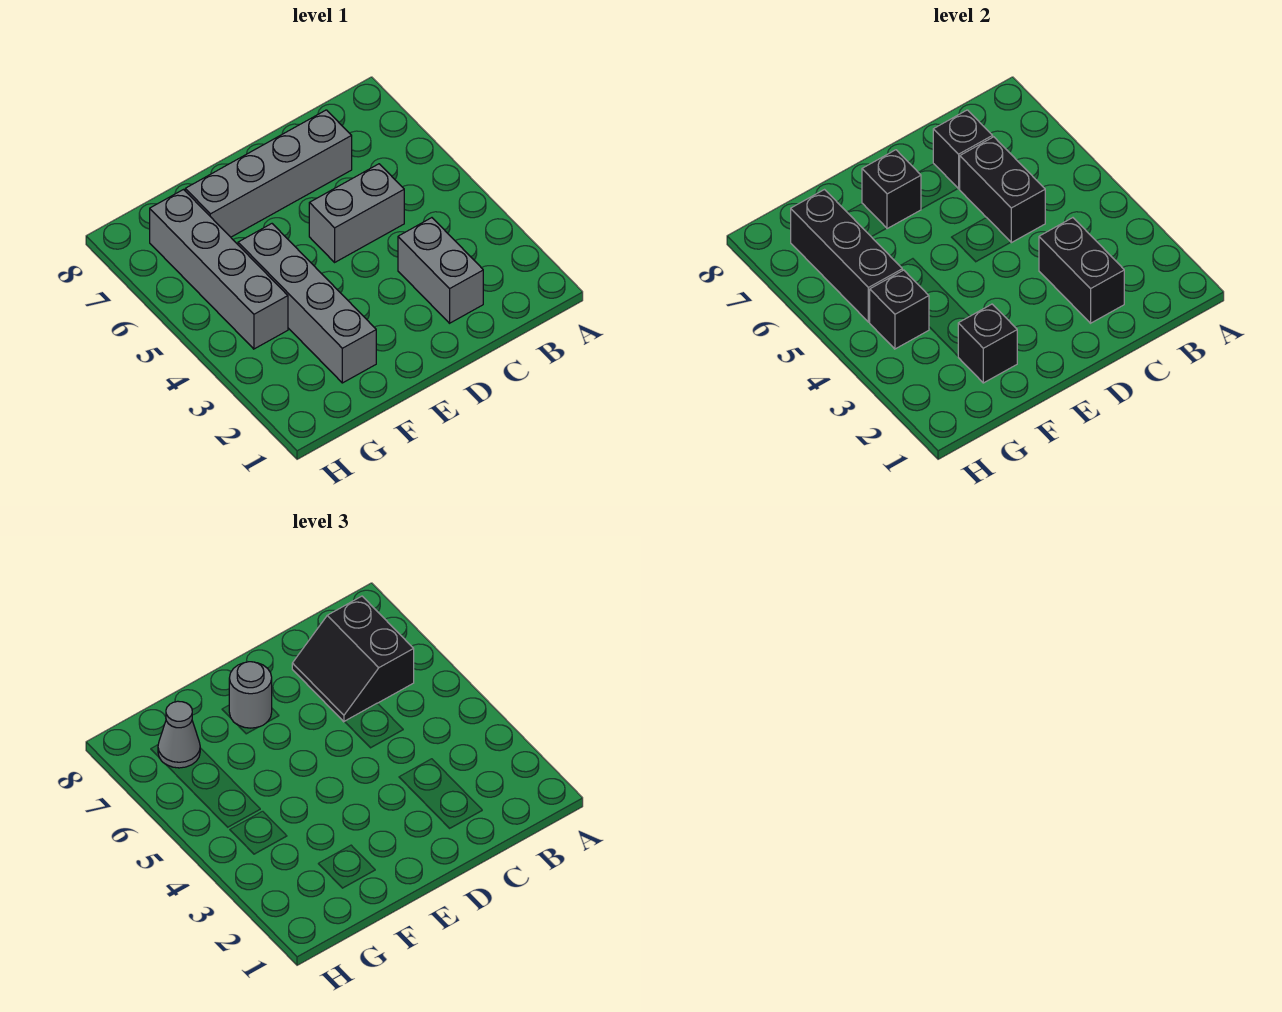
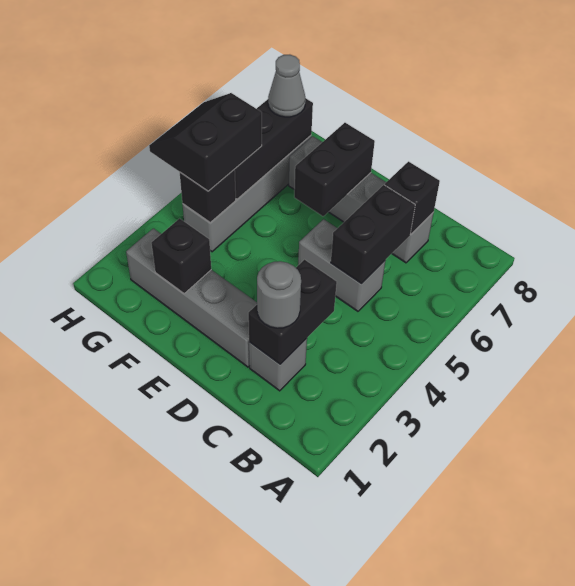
black 2x2 slope [292,596,414,722] -> black 2x2 slope moved to [149,93,262,191]
grey 1x2 brick [398,218,483,323] -> grey 1x1 brick [249,338,307,391]
black 1x1 brick [862,150,921,229] -> black 1x2 brick [294,123,375,216]
grey 1x1 round brick [229,662,272,728] -> grey 1x1 round brick moved to [257,261,301,328]
grey 1x4 brick [238,224,376,383] -> grey 1x4 brick turned to [126,228,257,367]

